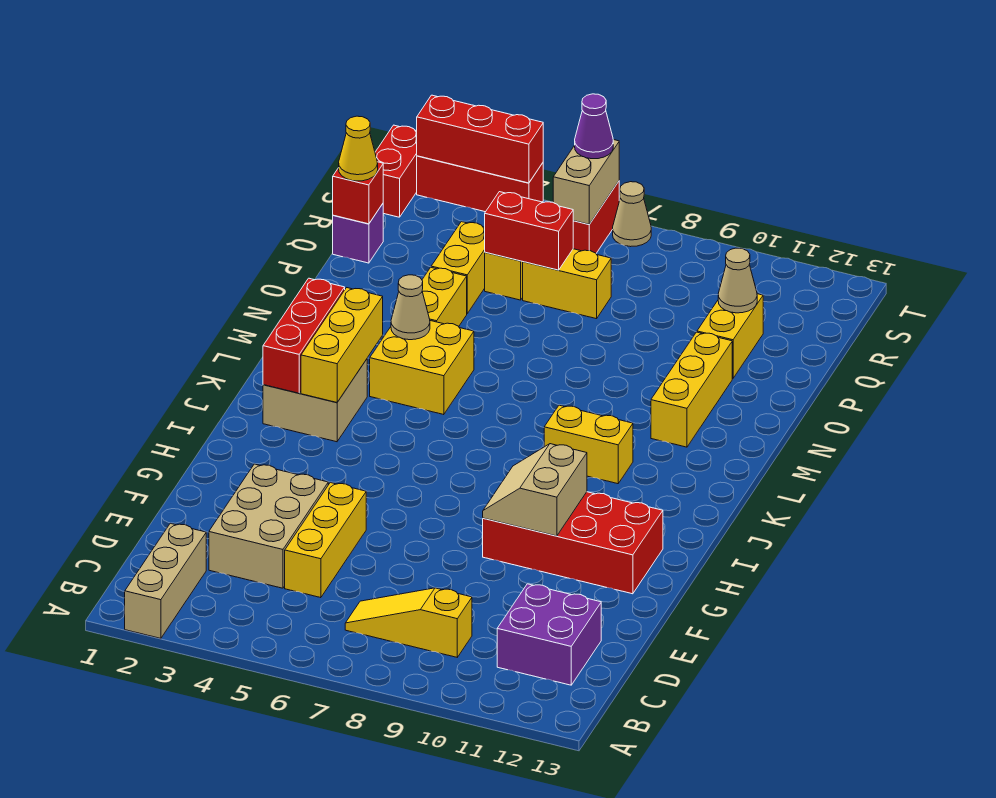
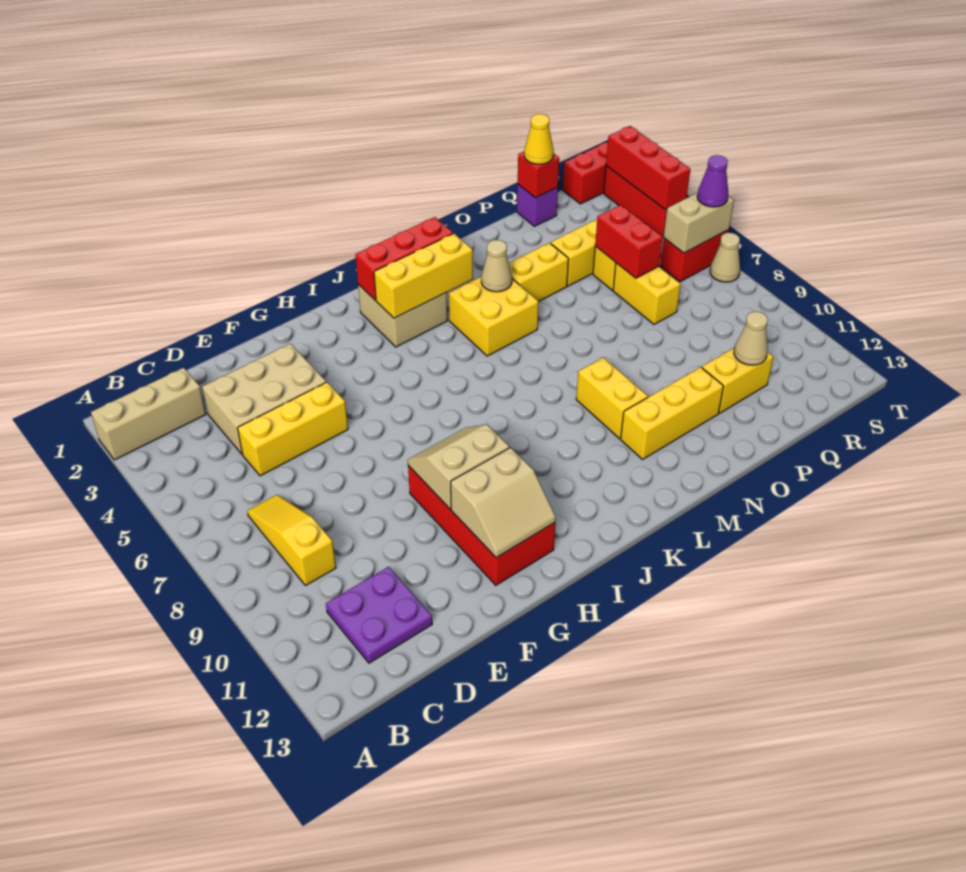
purple 2x2 brick [497,584,601,685] -> purple 2x2 plate [326,567,432,663]
none -> tan 2x2 slope [451,447,556,558]
yellow 1x2 brick [544,405,633,484] -> yellow 1x2 brick moved to [576,358,648,439]

